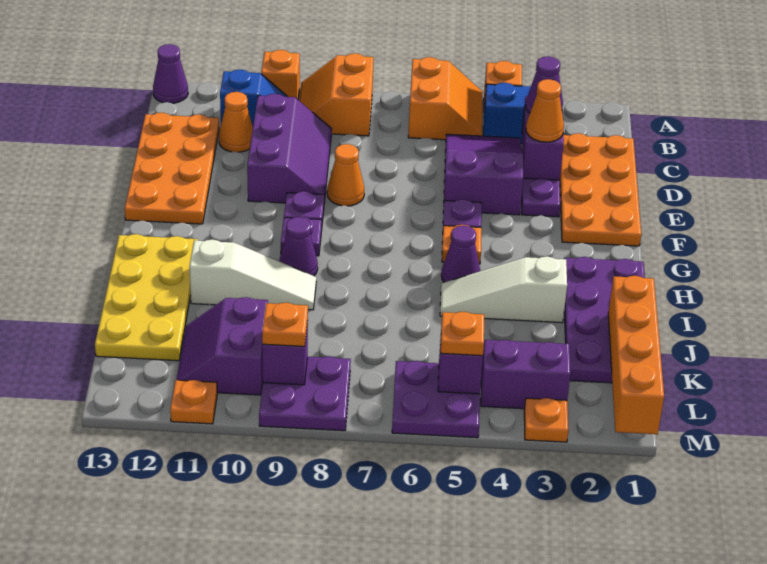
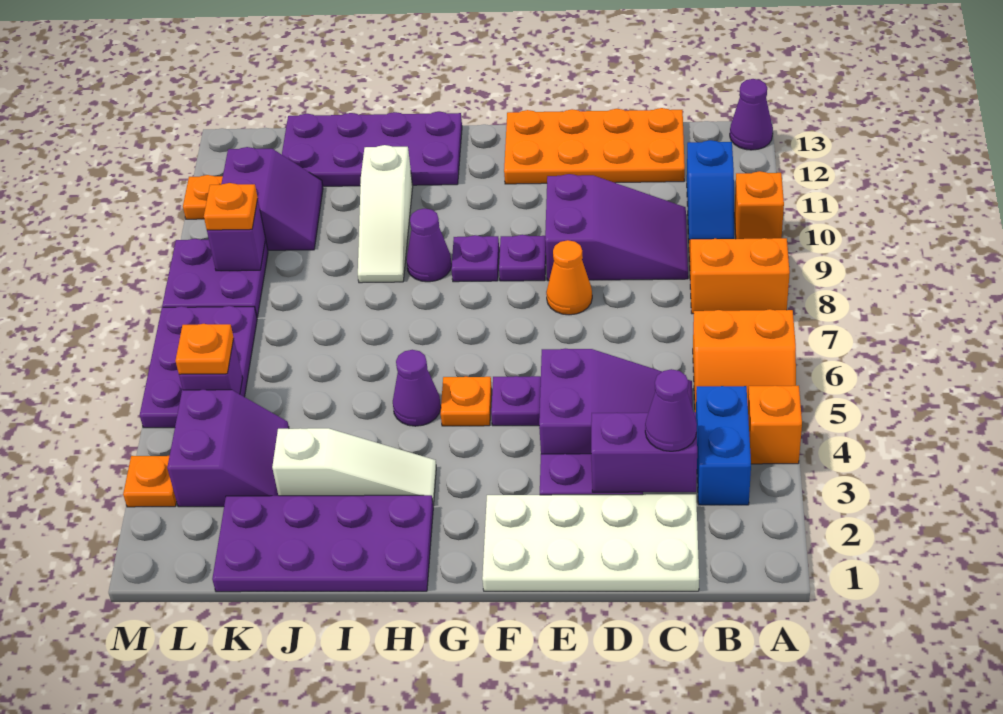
orange 2x4 plate [560,133,641,246] -> white 2x4 plate [482,494,699,591]
purple 2x3 slope [247,94,332,203] -> purple 2x3 slope turned to [545,174,688,281]
orange 1x1 cone [219,92,253,152] -> none
orange 1x1 cone [526,79,564,142] -> none
yellow 2x4 plate [95,234,198,361] -> purple 2x4 plate [282,112,462,186]
white 1x3 slope [440,256,567,323] -> white 1x3 slope turned to [272,428,436,506]
orange 1x4 brick [608,276,664,434] -> none
purple 2x2 slope [177,297,268,395] -> purple 2x2 slope turned to [221,147,323,250]
purple 2x2 plate [392,361,480,438] -> purple 2x3 plate [140,306,257,428]

